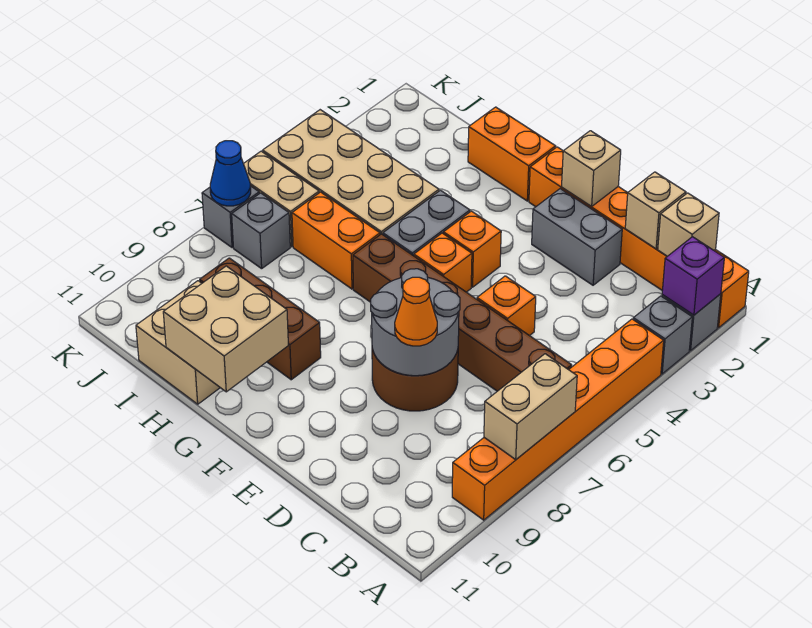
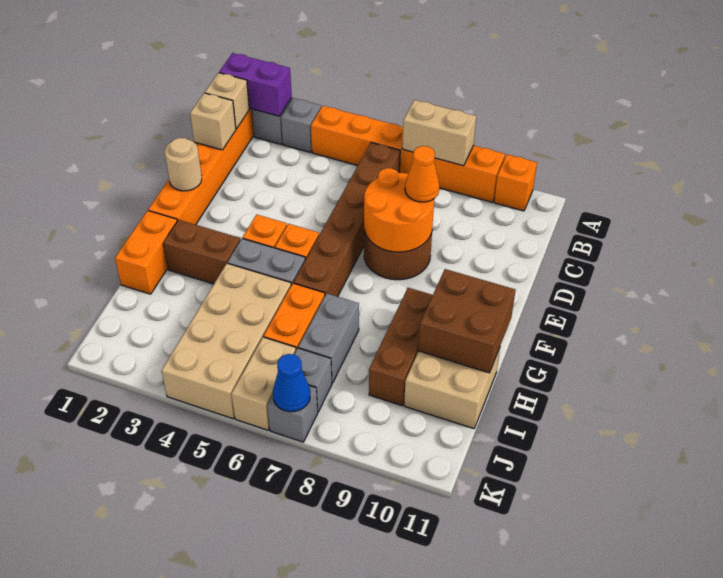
purple 1x1 brick [662,237,724,315] -> purple 1x2 brick [219,53,292,116]
grey 1x2 brick [532,189,622,285] -> grey 1x2 brick moved to [298,293,359,383]
orange 1x1 brick [477,276,536,336] -> orange 1x1 brick moved to [494,154,537,211]
grey 2x2 round brick [371,269,460,376] -> orange 2x2 round brick [364,168,434,252]
tan 1x1 brick [562,131,621,206] -> tan 1x1 round brick [165,138,202,191]
none -> brown 1x2 brick [163,220,240,284]
tan 2x2 brick [163,266,288,392] -> brown 2x2 brick [418,269,515,373]

